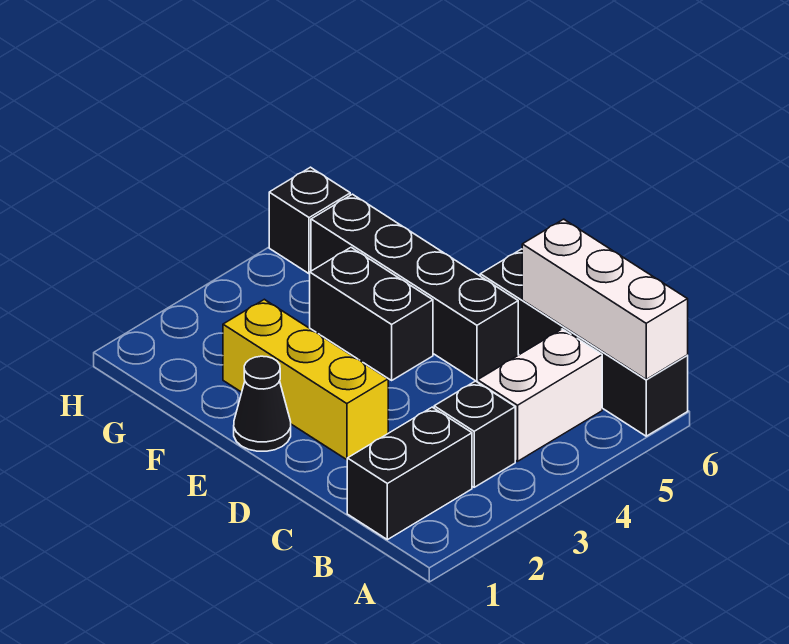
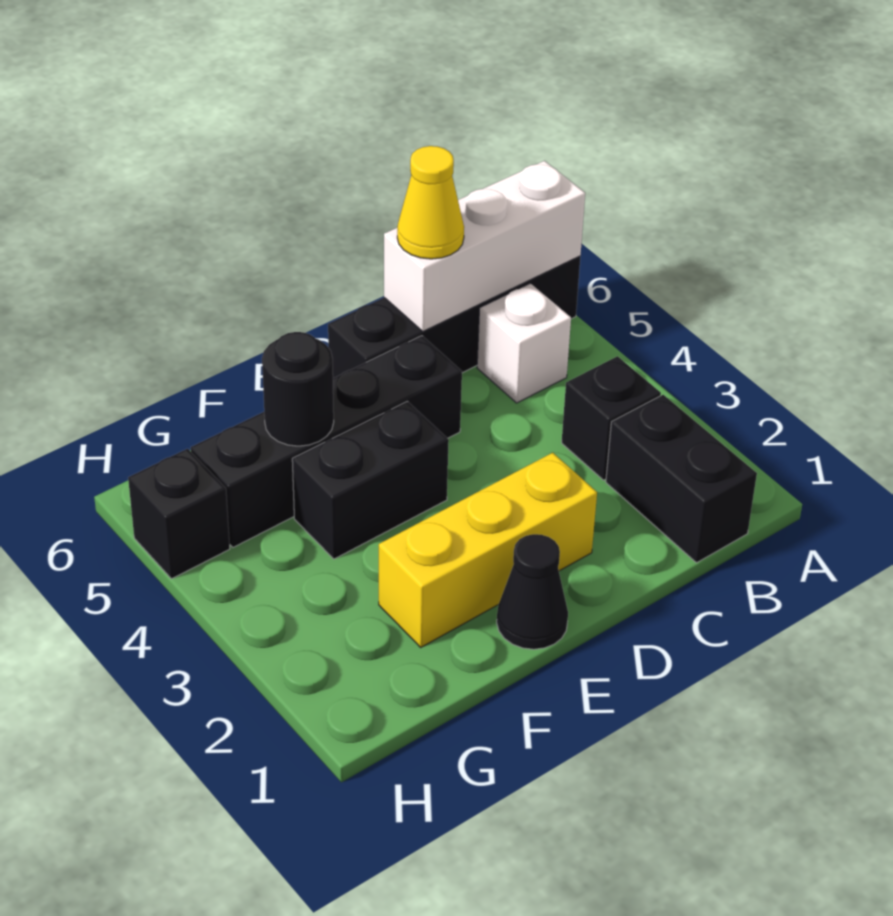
white 1x2 brick [478,329,602,461] -> white 1x1 brick [477,283,571,403]
none -> yellow 1x1 cone [397,146,464,259]
none -> black 1x1 round brick [262,332,334,446]

